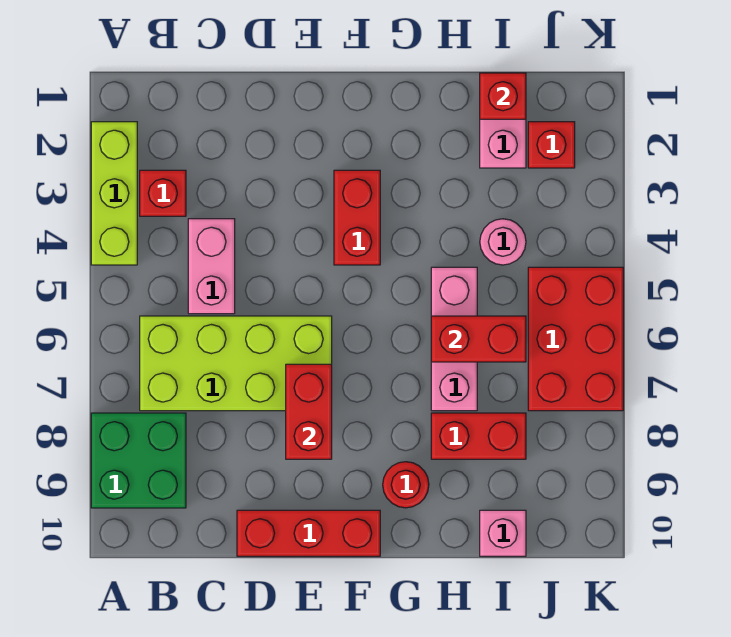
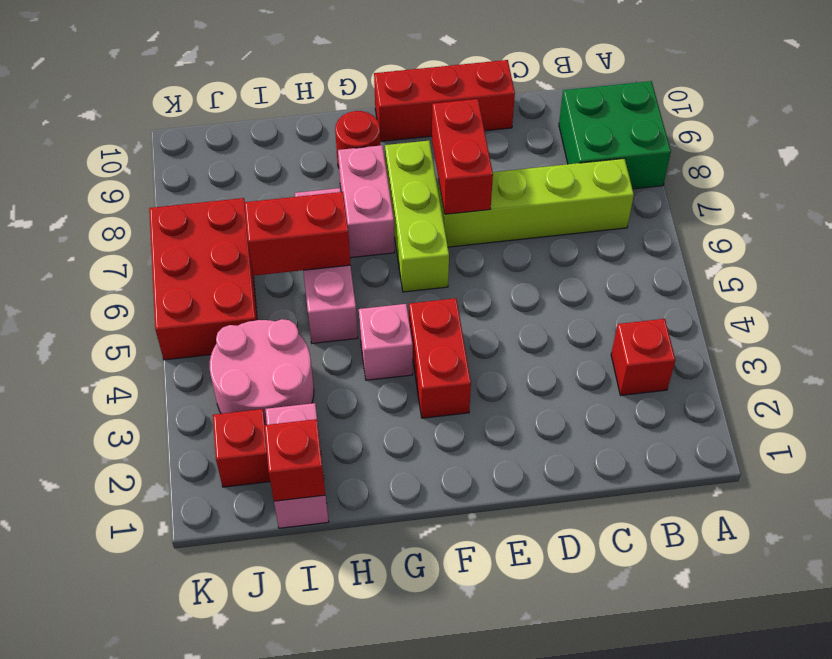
lime 1x3 brick [91,122,137,265] -> lime 1x3 brick moved to [385,141,449,292]
lime 2x4 brick [140,316,332,411] -> lime 1x4 brick [438,158,634,247]
pink 1x2 brick [188,219,235,314] -> pink 1x2 brick moved to [338,145,395,258]
red 1x2 brick [431,413,526,459] -> none
pink 1x1 round brick [480,219,526,265] -> pink 2x2 round brick [210,319,314,425]
pink 1x1 brick [480,510,526,556] -> pink 1x1 brick moved to [359,304,413,380]

